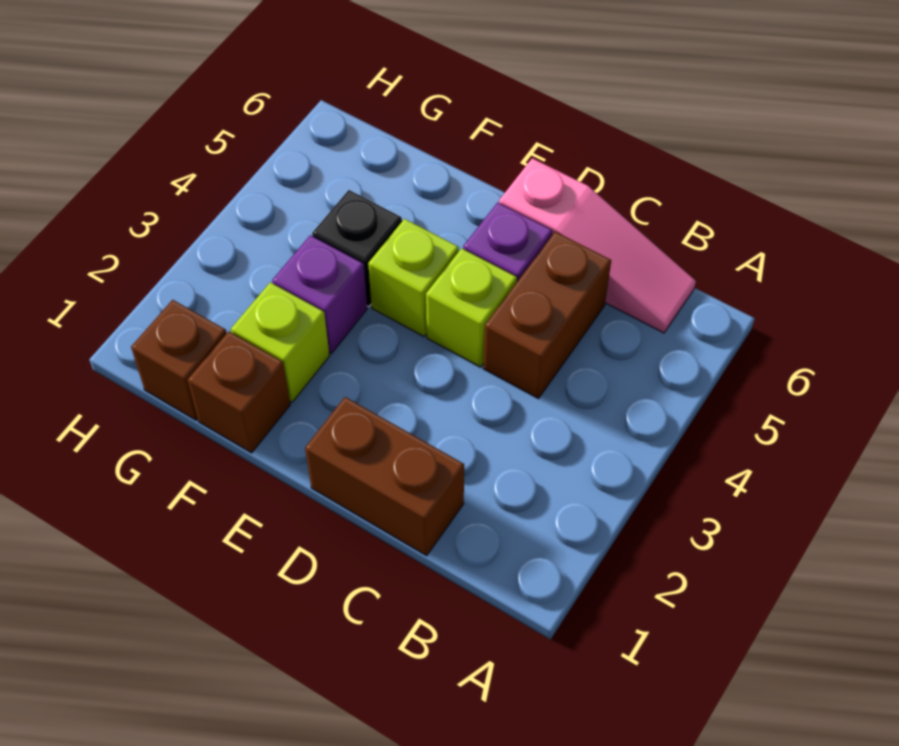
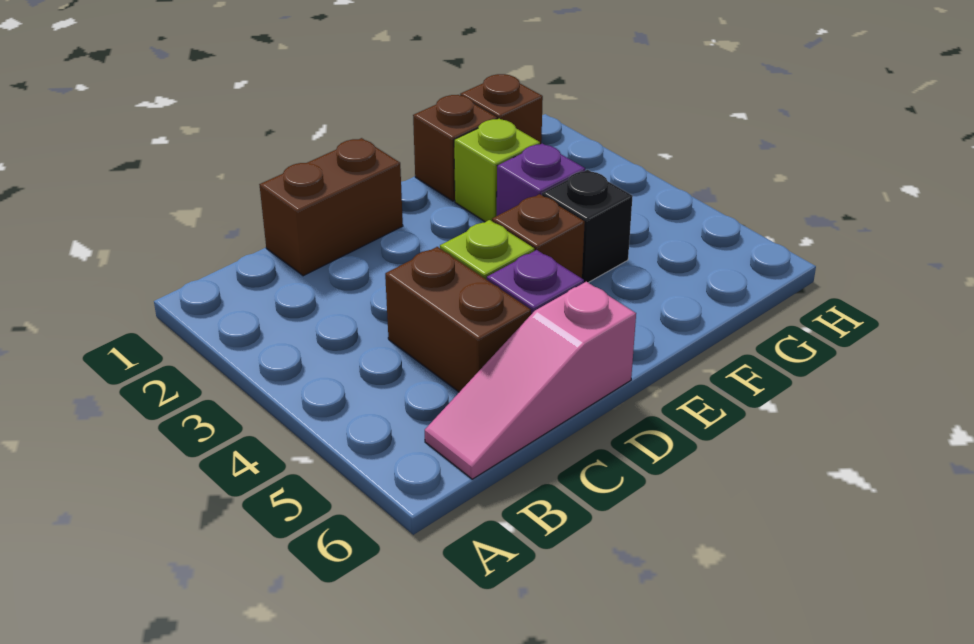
lime 1x1 brick [368,219,459,336] -> brown 1x1 brick [492,194,585,278]

